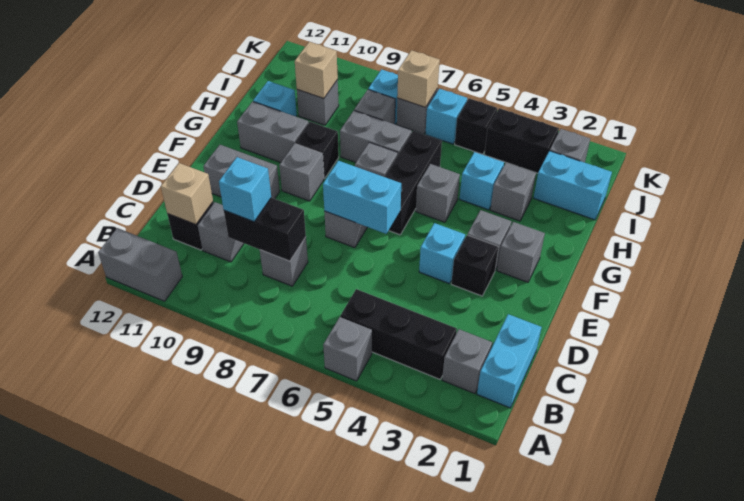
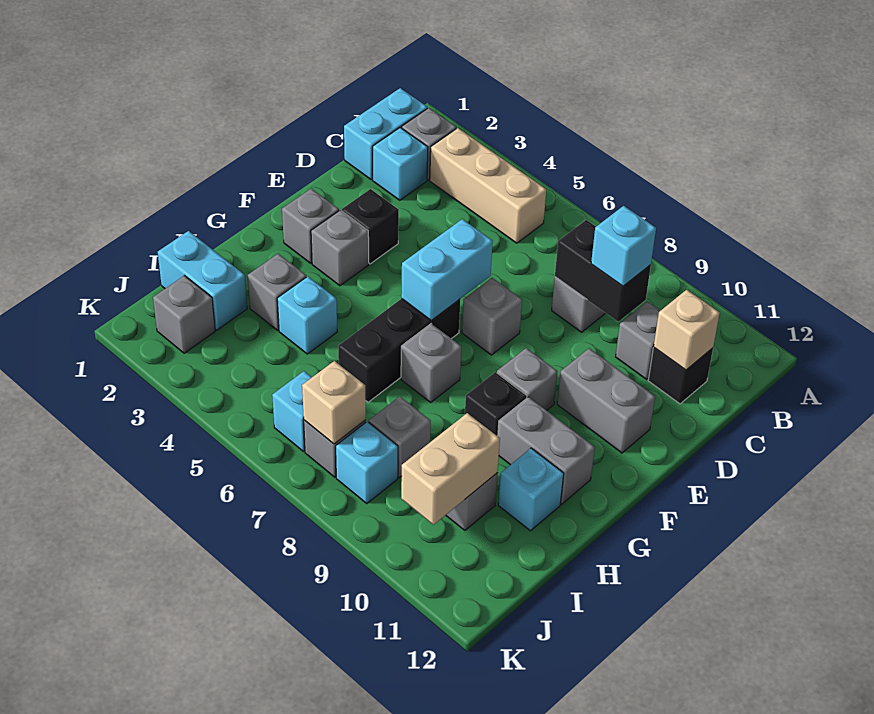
grey 1x1 brick [323,317,372,381] -> none
grey 1x2 brick [98,228,182,301] -> none
black 1x3 brick [340,289,457,379] -> tan 1x3 brick [430,128,546,243]
cyan 1x1 brick [419,223,465,284] -> cyan 1x1 brick moved to [373,128,428,200]
cyan 1x2 brick [323,161,401,234] -> cyan 1x2 brick turned to [401,219,493,321]
grey 1x1 brick [416,164,460,222] -> none
grey 1x2 brick [340,111,412,162] -> none
tan 1x1 brick [295,42,338,99] -> tan 1x2 brick [401,413,500,525]
black 1x2 brick [484,108,559,173] -> none
black 1x1 brick [455,98,497,154] -> none

